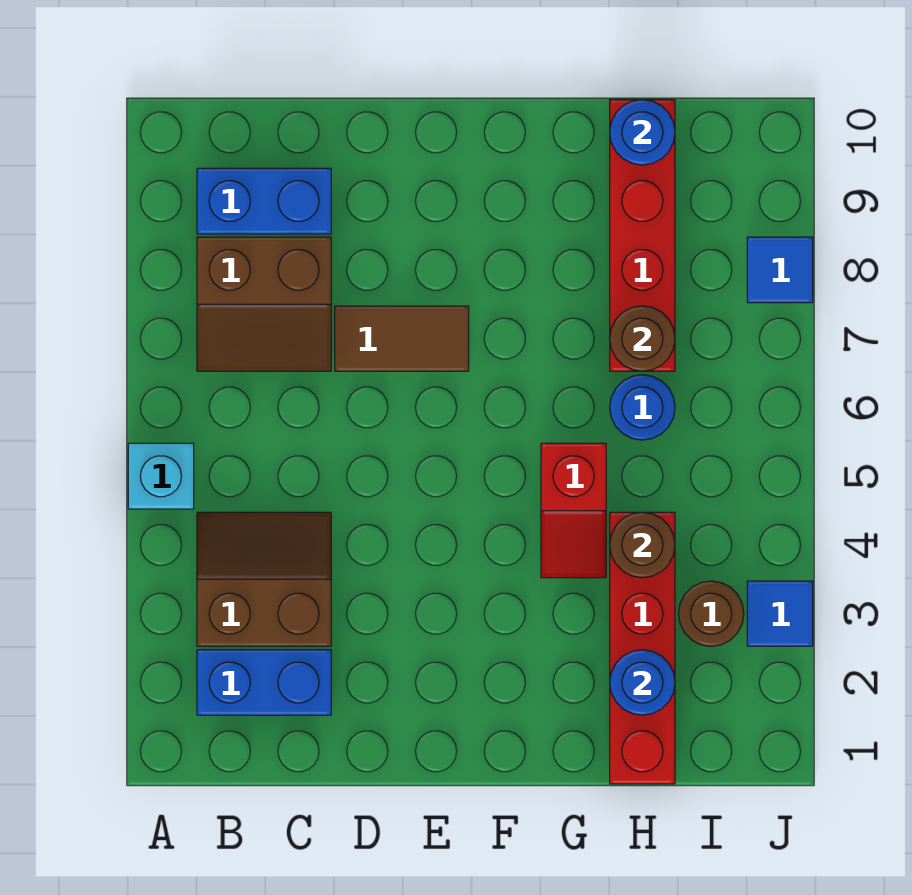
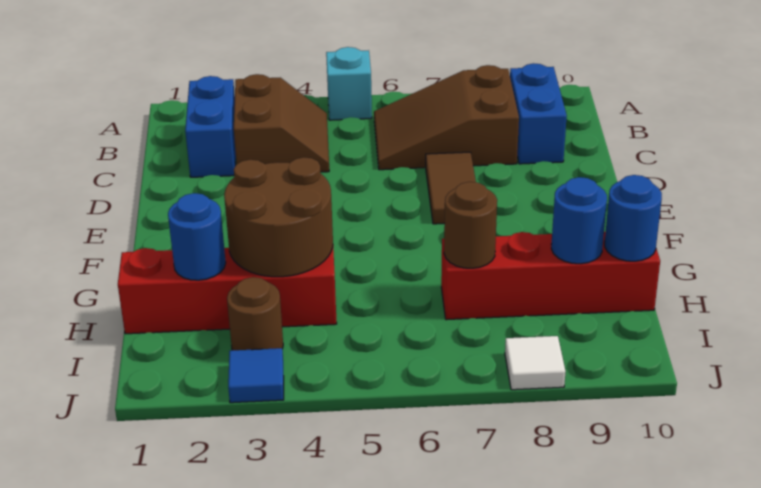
brown 2x2 slope [197,237,331,371] -> brown 2x3 slope [374,65,519,170]
red 1x2 slope [541,443,606,578] -> none
brown 1x1 round brick [610,512,675,578] -> brown 2x2 round brick [224,157,333,277]
blue 1x1 round brick [610,375,675,440] -> blue 1x1 round brick moved to [551,177,607,264]
blue 1x1 tile [747,237,813,303] -> white 1x1 tile [505,336,566,390]

